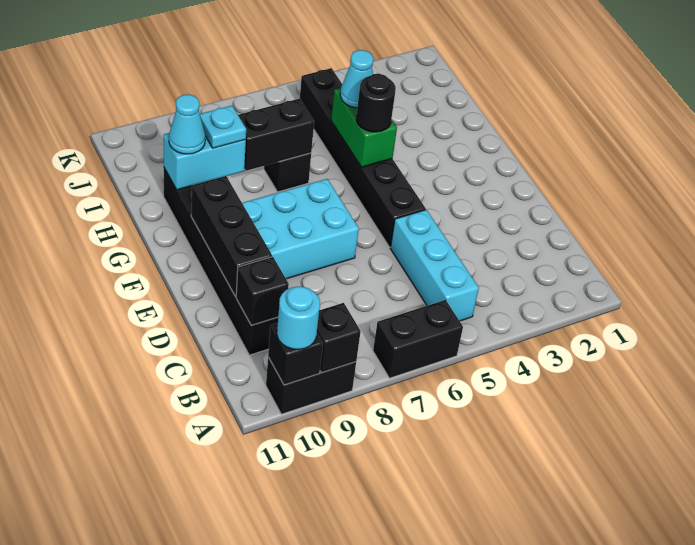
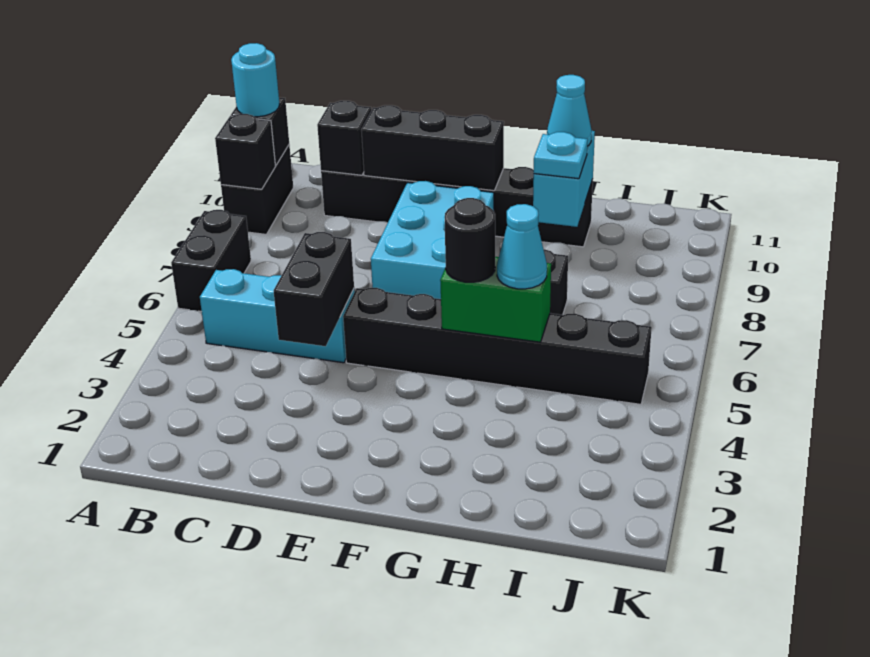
black 1x2 brick [238,99,314,171] -> black 1x2 brick moved to [274,232,354,346]

